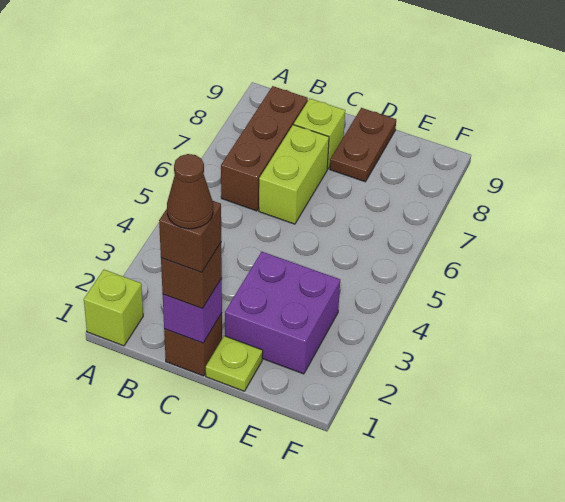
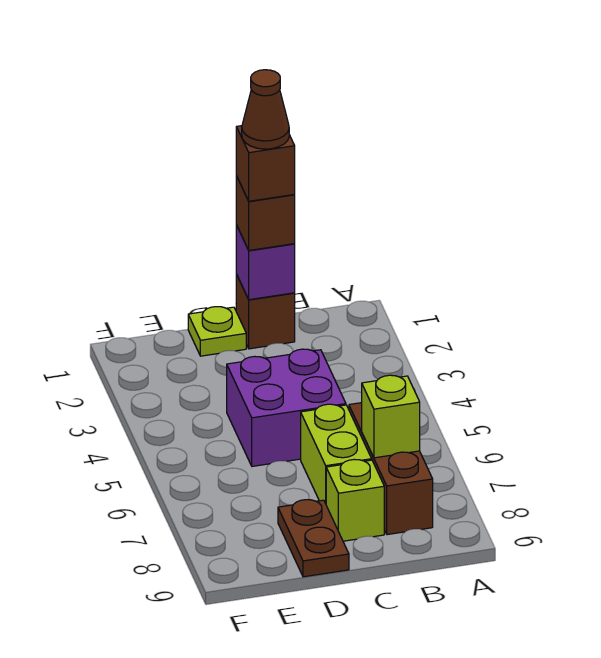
lime 1x1 brick [84,270,143,346] -> lime 1x1 brick moved to [362,375,420,458]
purple 2x2 brick [225,252,340,374] -> purple 2x2 brick moved to [227,349,346,466]

